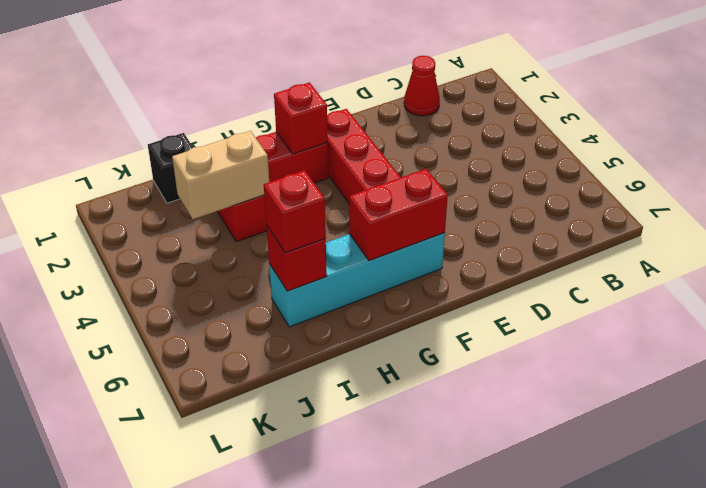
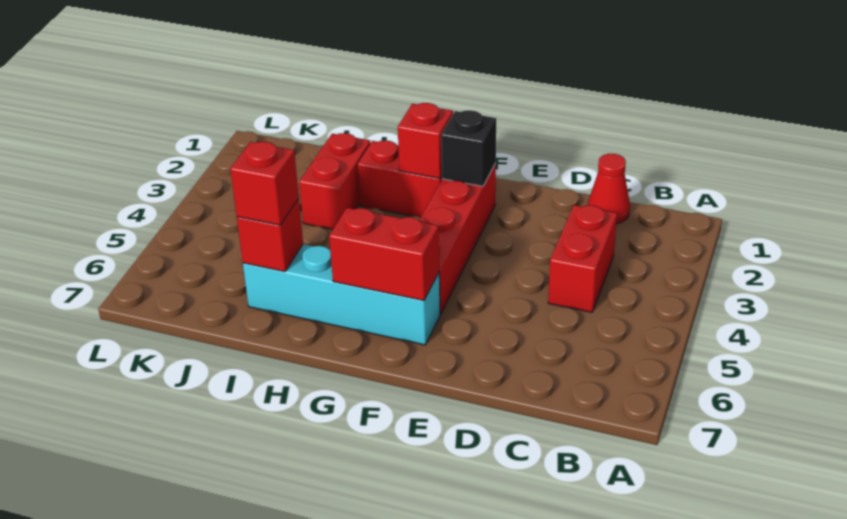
none -> red 1x2 brick [548,205,617,312]
tan 1x2 brick [172,131,269,219] -> none
black 1x1 brick [148,133,193,203] -> black 1x1 brick moved to [441,110,496,186]

